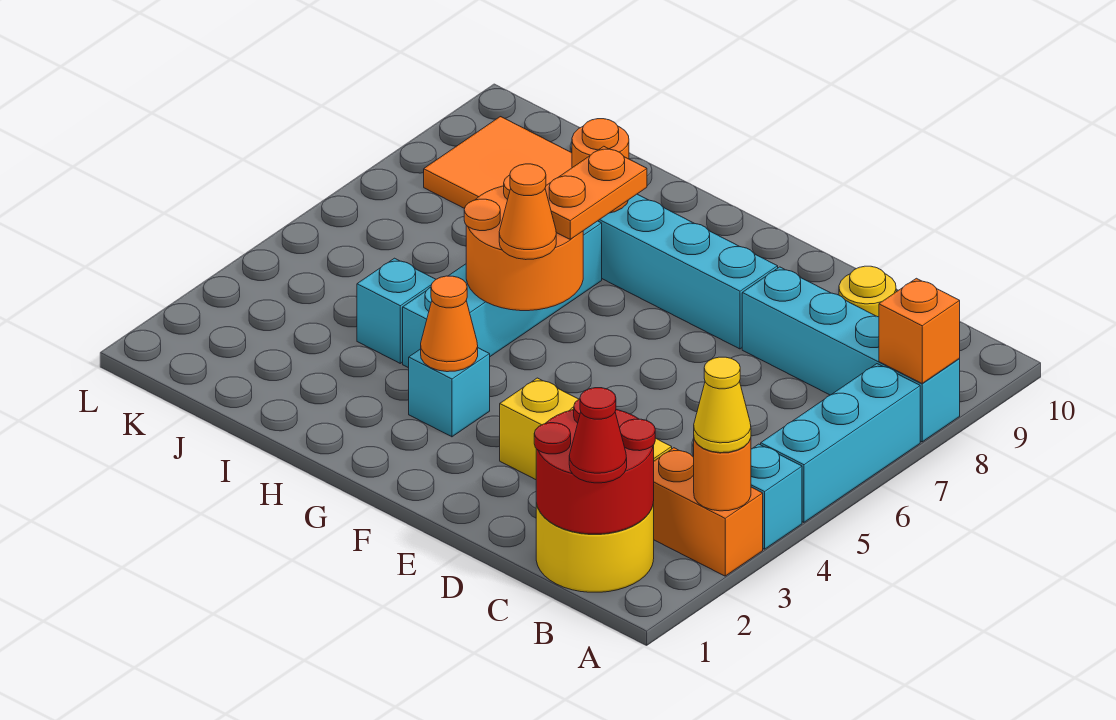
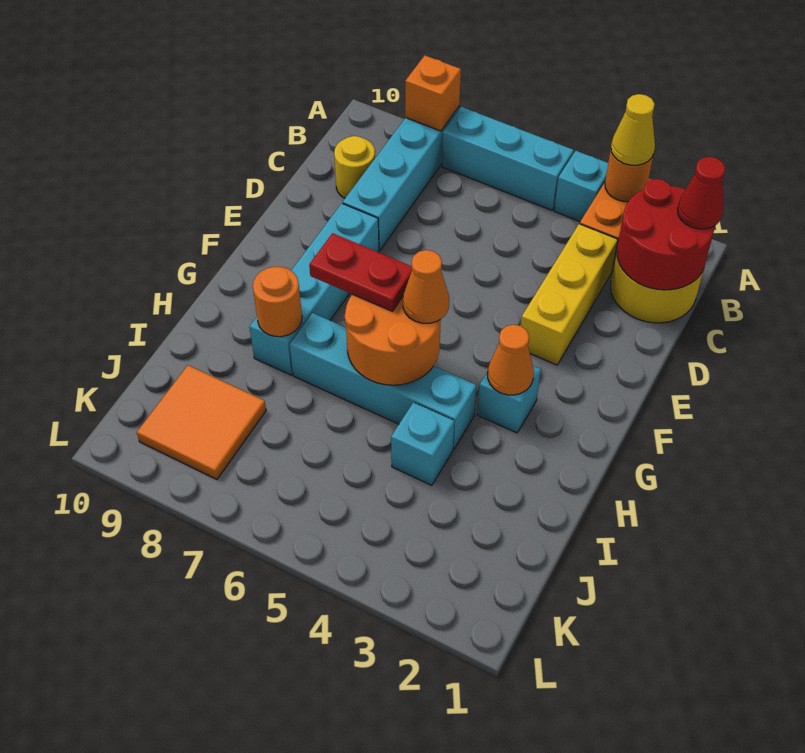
orange 1x2 plate [545,146,647,239] -> red 1x2 plate [309,233,412,311]

